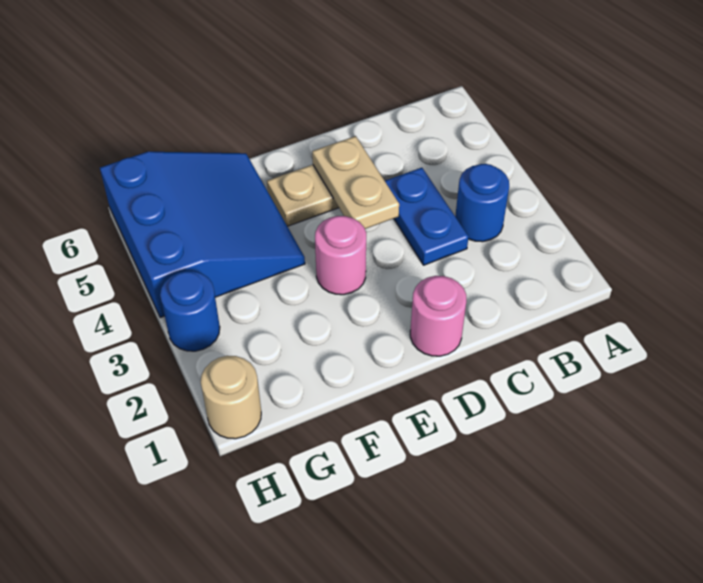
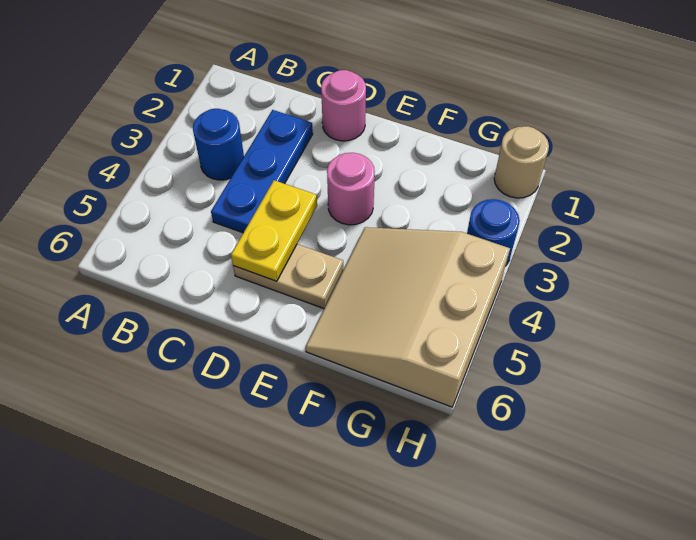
blue 1x2 plate [385,168,468,265] -> blue 1x3 plate [211,110,313,233]
tan 1x2 plate [312,136,399,229] -> yellow 1x2 plate [231,180,317,281]
blue 3x3 slope [100,152,305,318] -> tan 3x3 slope [306,227,510,407]

